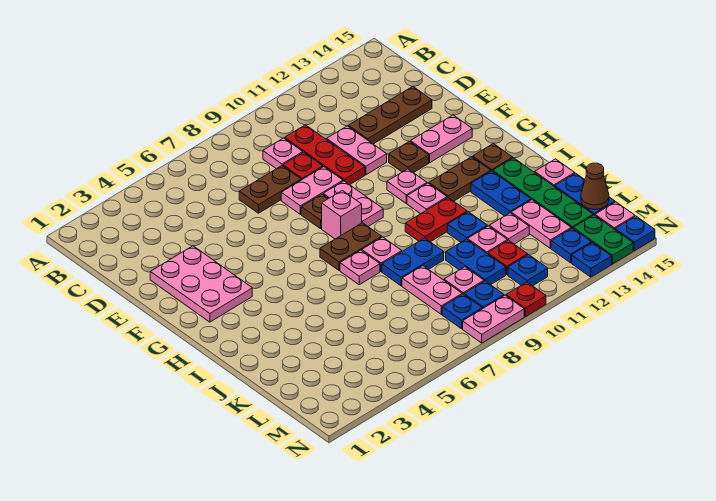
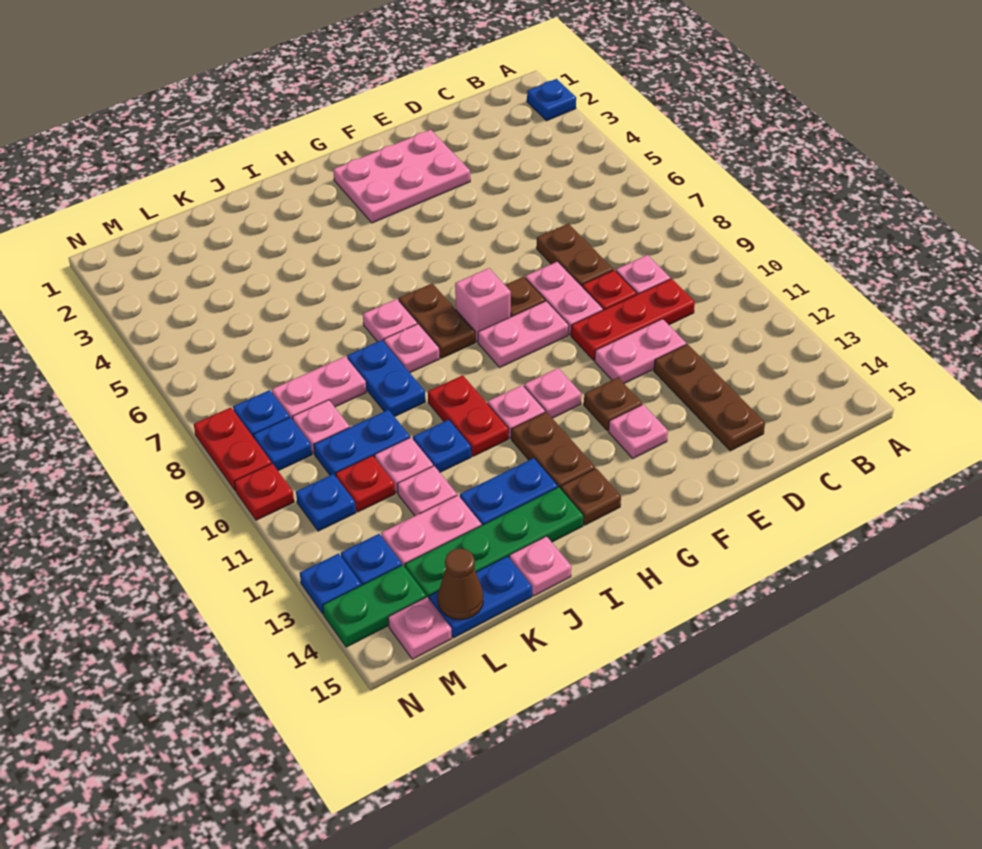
pink 1x2 plate [411,115,472,163] -> pink 1x1 plate [609,404,668,458]
pink 1x2 plate [463,295,524,343] -> red 1x2 plate [194,408,272,491]
blue 1x1 plate [615,216,655,251] -> blue 1x1 plate moved to [527,79,576,121]

